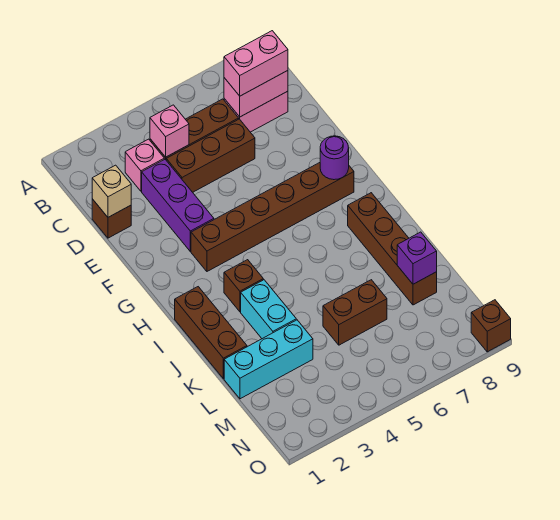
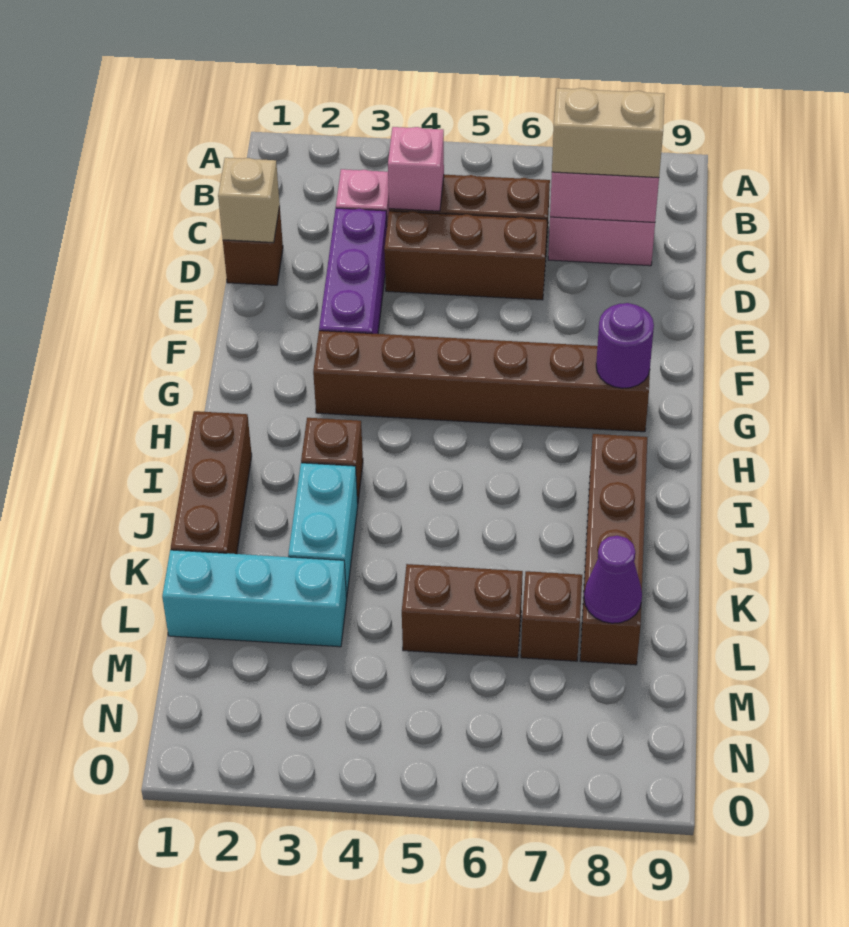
pink 1x2 brick [224,31,288,96] -> tan 1x2 brick [552,88,665,178]
purple 1x1 brick [397,232,437,284] -> purple 1x1 cone [584,536,642,623]
brown 1x1 brick [471,300,511,352] -> brown 1x1 brick moved to [521,571,582,661]

